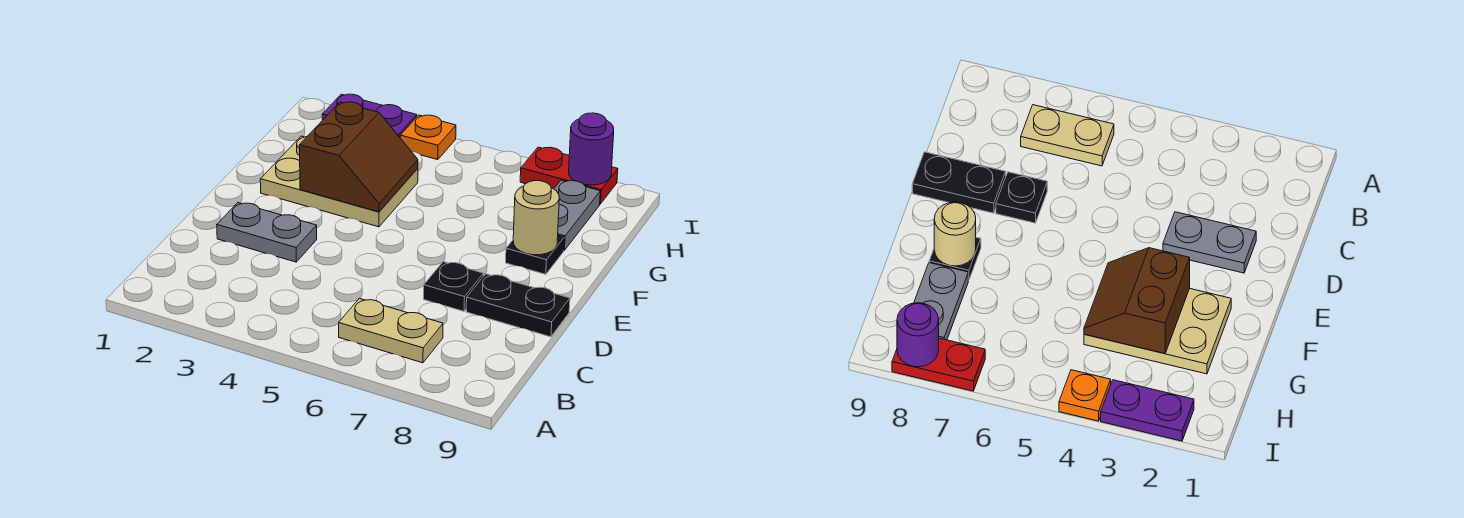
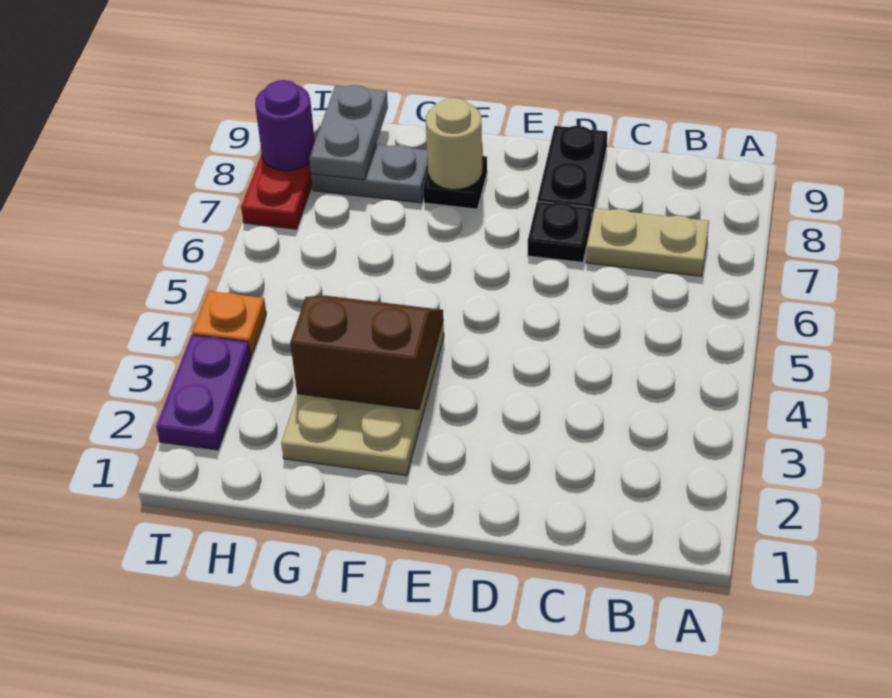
tan 1x2 plate [339,298,443,363] -> tan 1x2 plate turned to [586,208,709,276]
grey 1x2 plate [217,203,317,262] -> grey 1x2 plate moved to [309,85,388,180]

